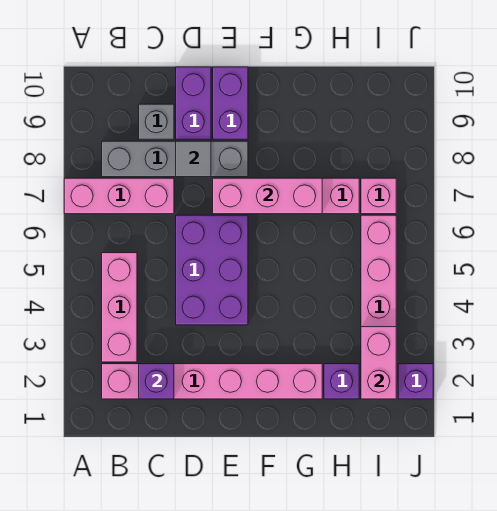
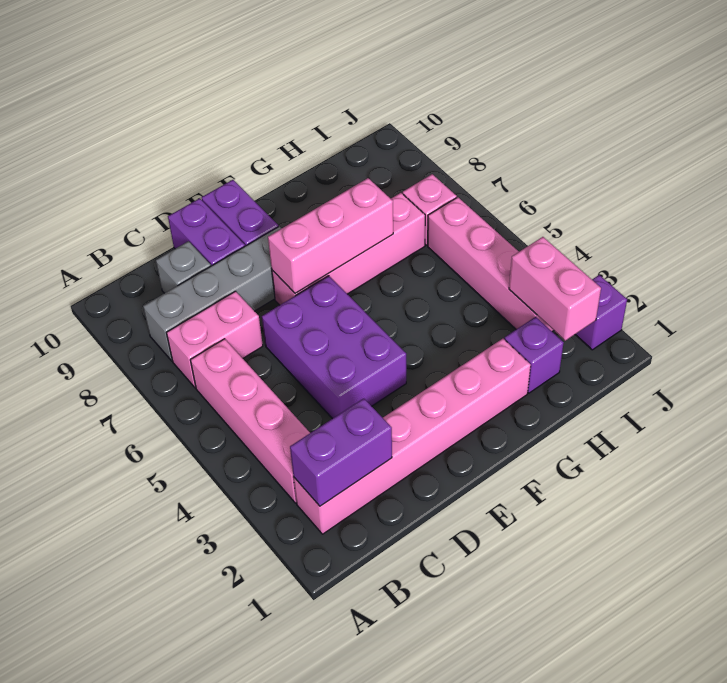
pink 1x3 brick [64,178,174,214] -> pink 1x2 brick [166,291,263,388]
pink 1x3 brick [102,253,137,362] -> pink 1x4 brick [190,339,310,503]
purple 1x1 brick [139,364,174,399] -> purple 1x2 brick [290,399,392,506]
grey 1x1 tile [176,141,211,177] -> none

